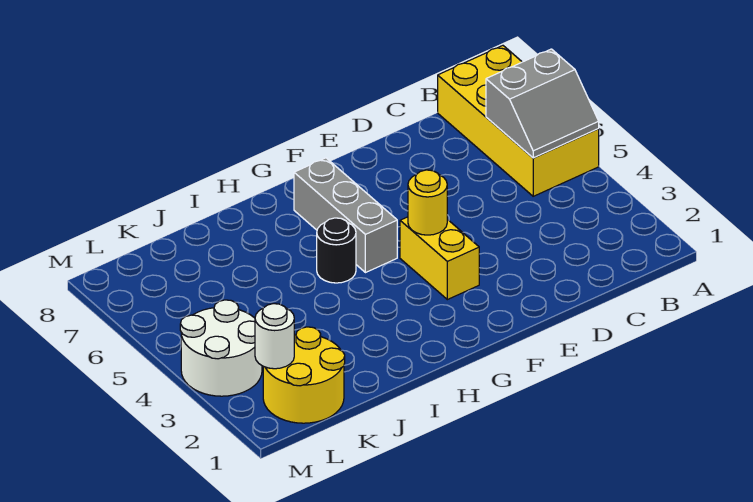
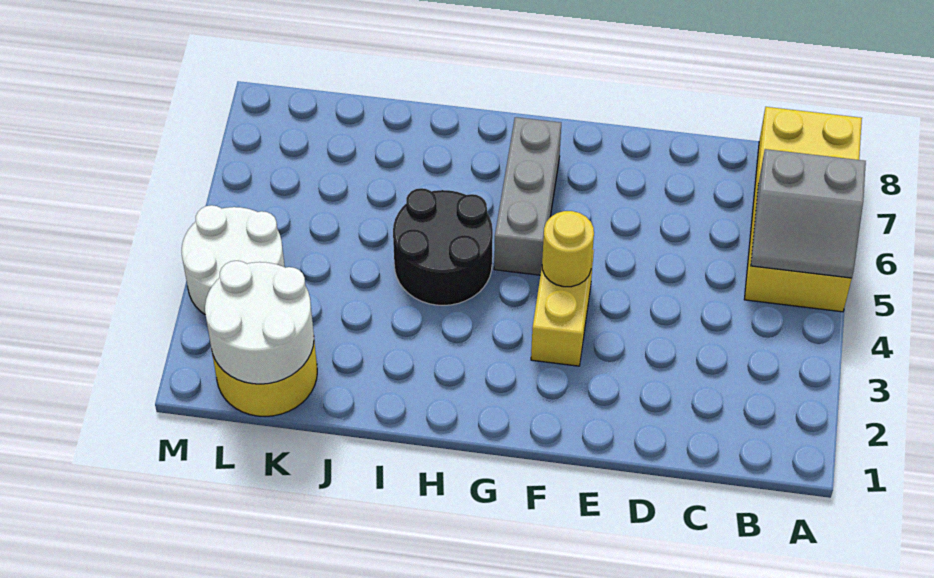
black 1x1 round brick [317,218,356,283] -> black 2x2 round brick [393,188,493,305]
white 1x1 round brick [255,304,294,369] -> white 2x2 round brick [205,261,314,384]

